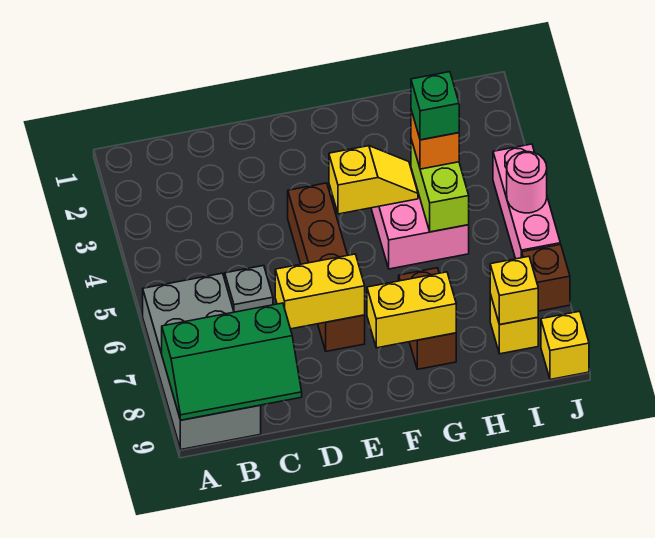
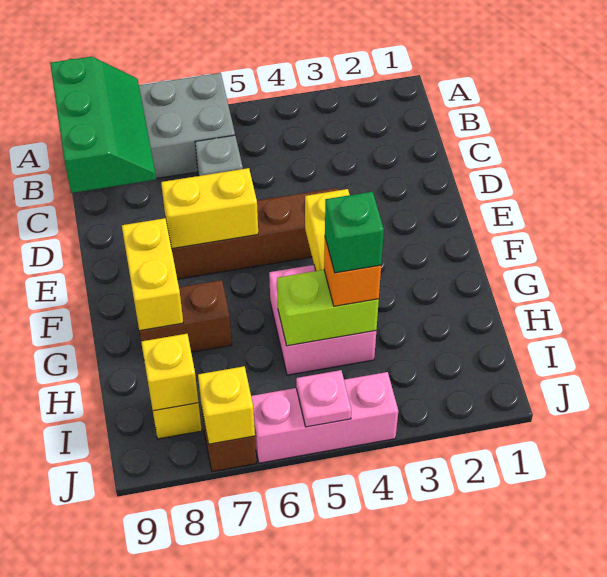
green 2x3 slope [162,303,302,420] -> green 2x3 slope turned to [50,57,156,193]
yellow 1x2 brick [275,254,365,329] -> yellow 1x2 brick turned to [161,168,258,249]
pink 1x1 round brick [507,152,547,213] -> pink 1x1 plate [296,370,351,427]
yellow 1x1 brick [541,311,589,380] -> yellow 1x1 brick moved to [198,366,255,444]

